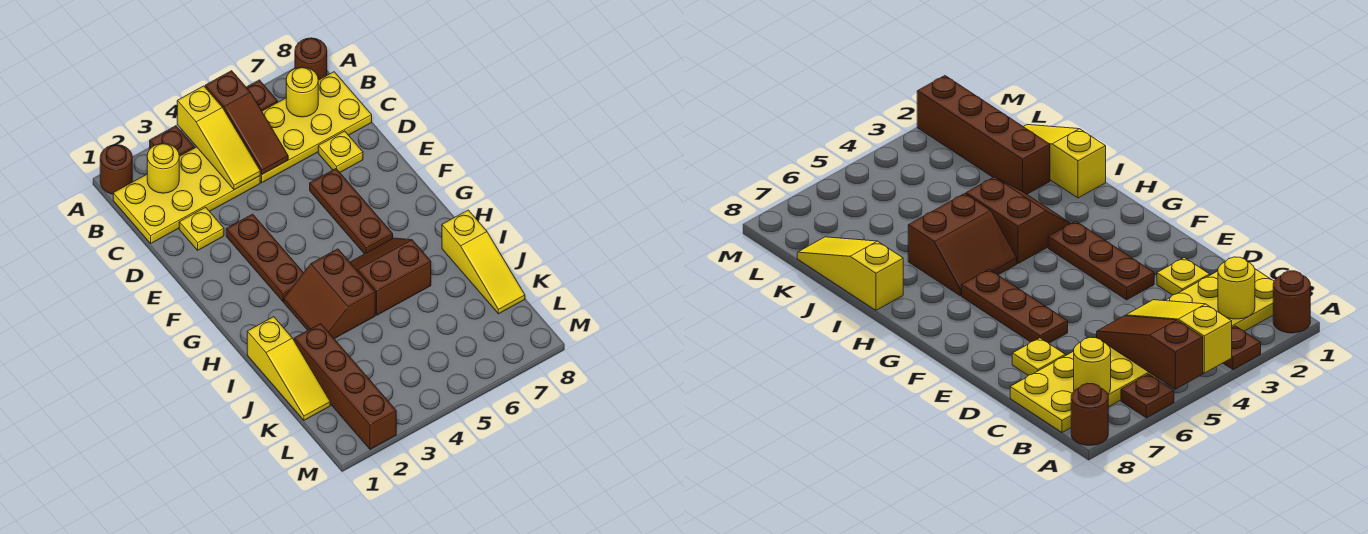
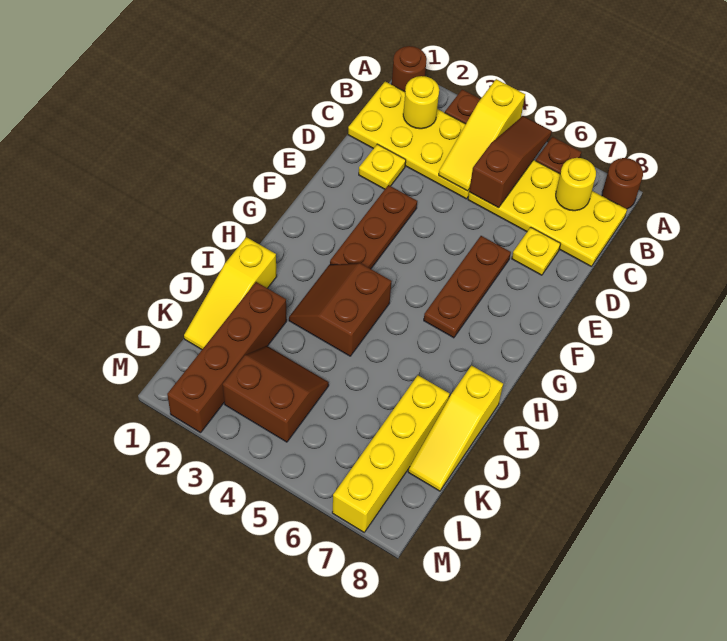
brown 1x3 slope [205,71,288,174] -> brown 1x3 slope turned to [469,116,552,208]
brown 2x2 slope [350,238,431,315] -> brown 2x2 slope moved to [223,346,329,442]
none -> yellow 1x4 brick [332,375,449,532]

